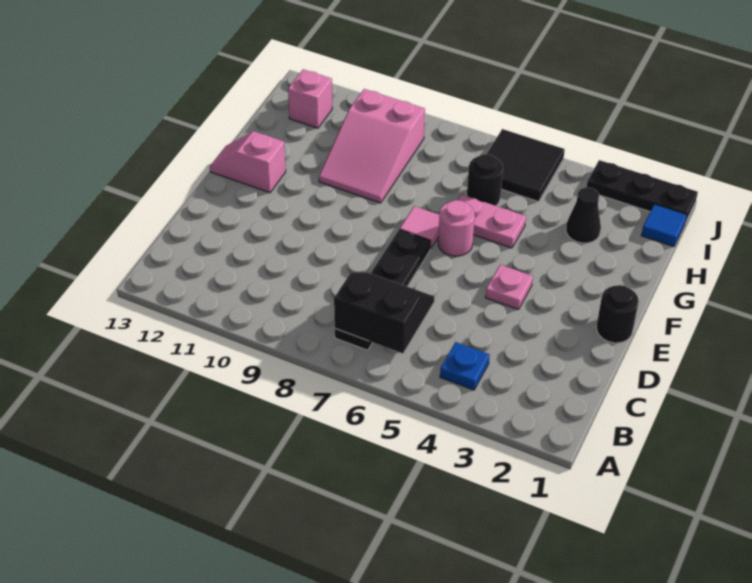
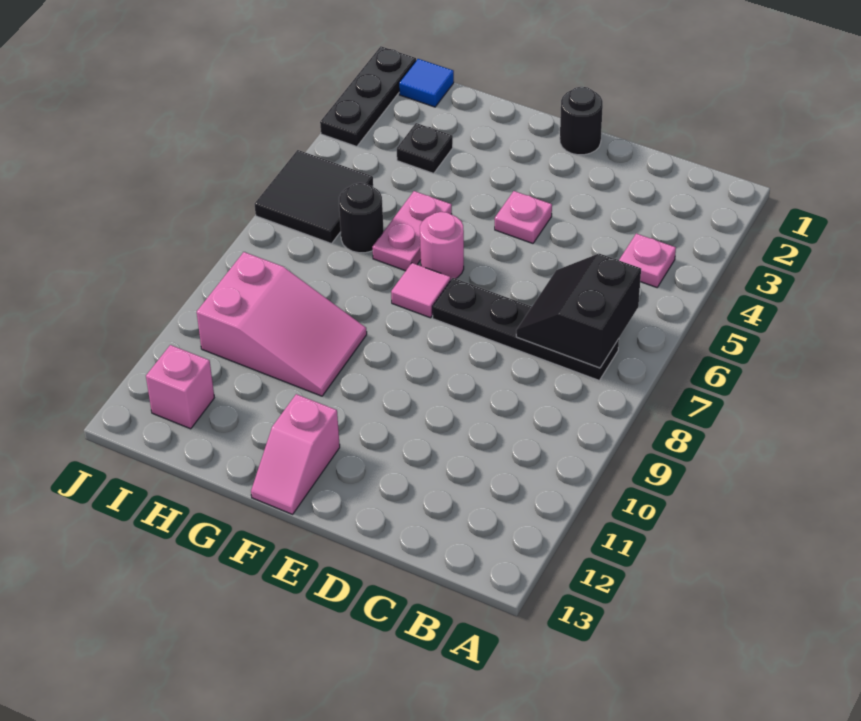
blue 1x1 plate [440,342,490,390] -> pink 1x1 plate [619,234,676,287]
black 1x1 cone [566,187,601,243] -> black 1x1 plate [397,123,453,173]

